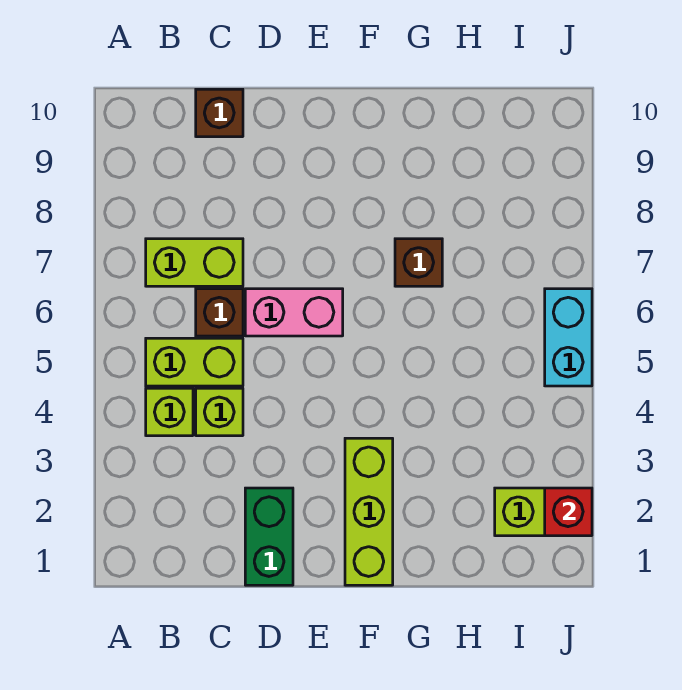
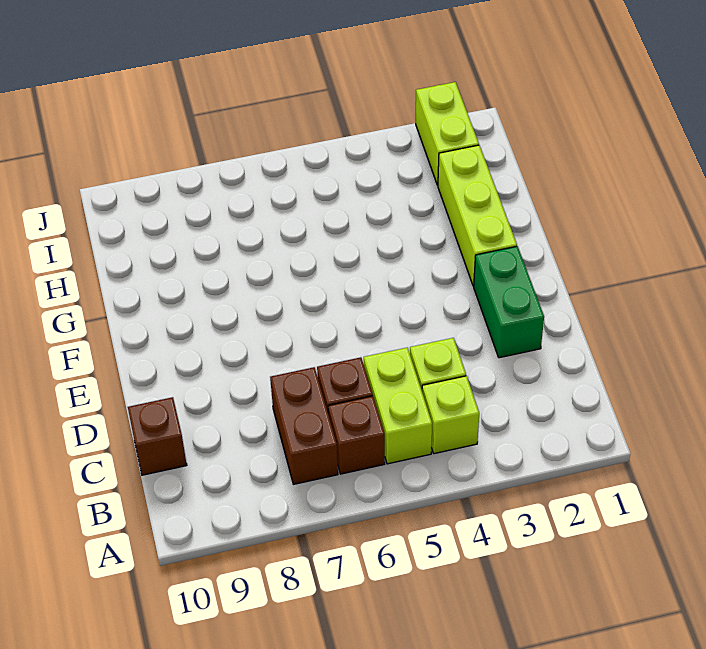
lime 1x2 brick [146,239,243,286] -> brown 1x2 brick [270,367,338,484]
green 1x2 brick [245,488,293,585] -> green 1x2 brick turned to [474,246,544,358]
pink 1x2 brick [245,289,343,336] -> none
lime 1x3 brick [345,438,393,585] -> lime 1x3 brick turned to [438,145,517,286]
brown 1x1 brick [395,239,442,286] -> brown 1x1 brick moved to [328,396,385,474]
red 1x1 brick [545,488,592,536] -> none
cyan 1x2 brick [545,289,592,386] -> none

